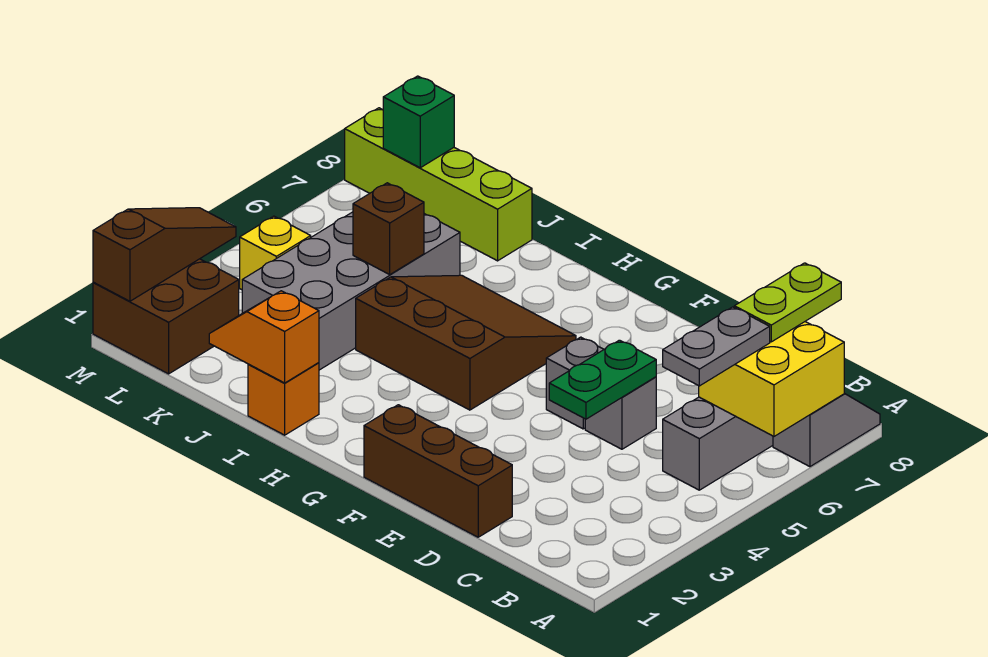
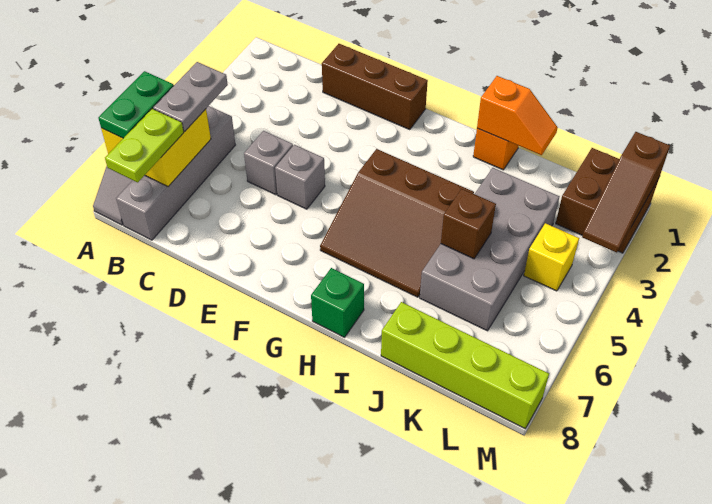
green 1x2 plate [549,340,656,419] -> green 1x2 plate moved to [99,71,174,138]
green 1x1 brick [383,76,454,168] -> green 1x1 brick moved to [311,268,364,337]

